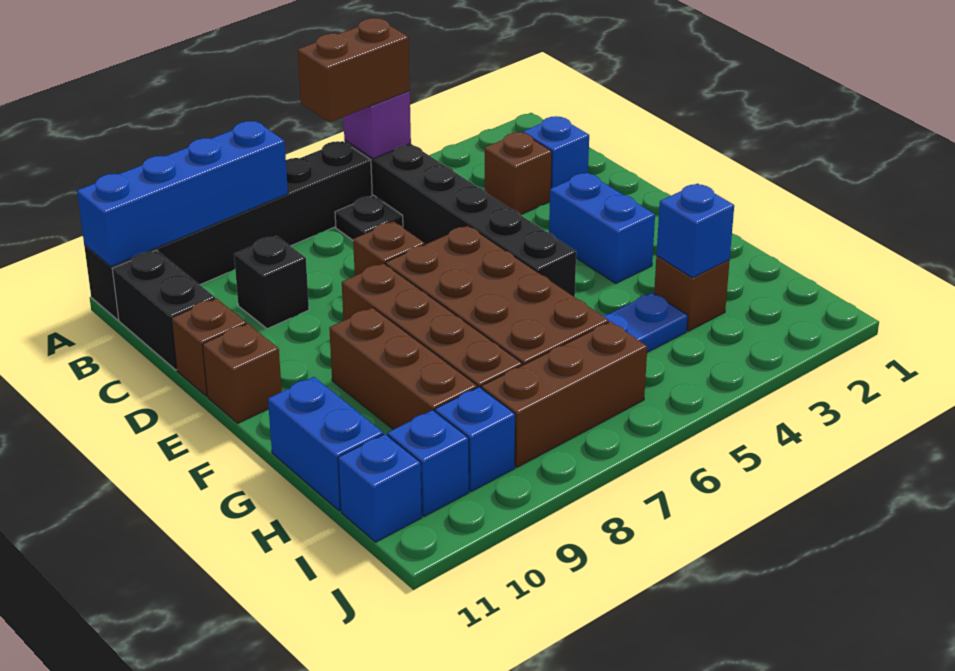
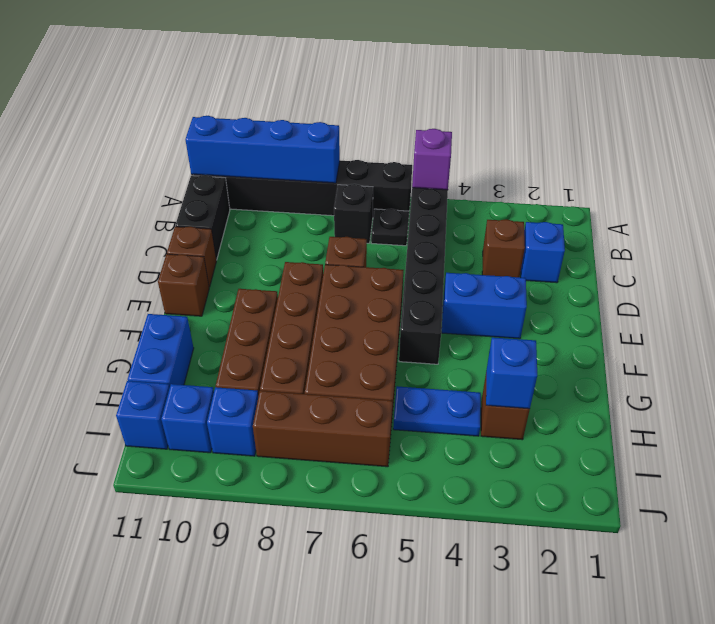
brown 1x2 brick [298,18,410,122] -> none
black 1x1 brick [234,236,309,329] -> black 1x1 brick moved to [334,184,373,243]
blue 1x2 brick [549,173,655,283] -> blue 1x2 brick turned to [442,273,527,339]

